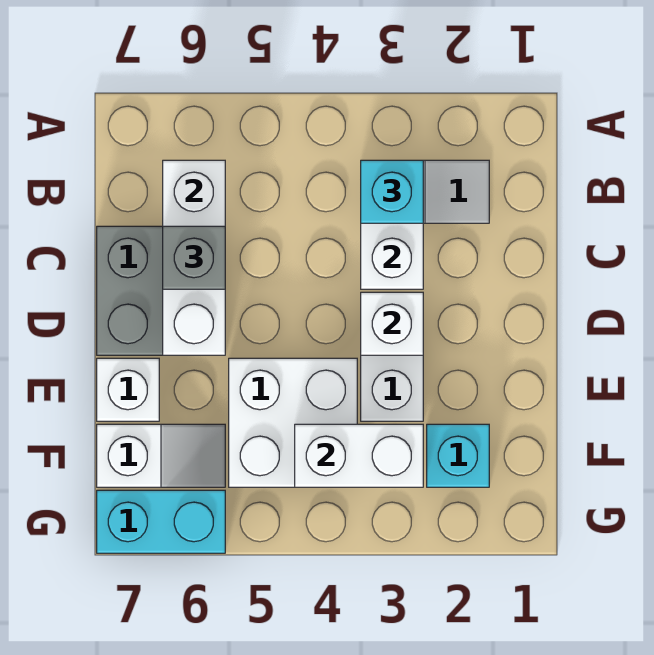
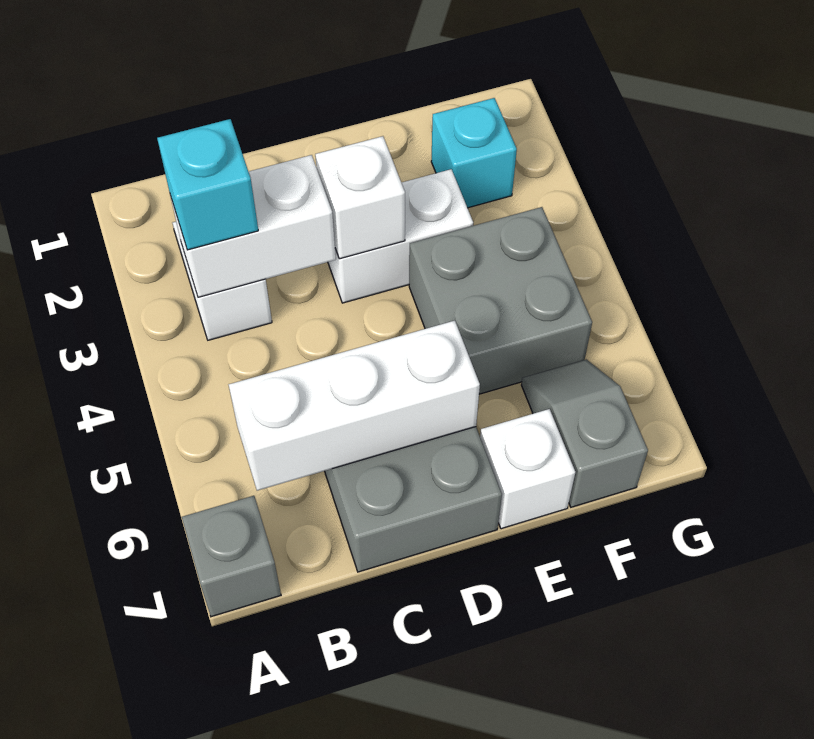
grey 1x1 brick [163,226,225,289] -> grey 1x1 brick moved to [182,496,281,617]
white 2x2 brick [229,358,357,487] -> grey 2x2 brick [409,207,592,394]
white 1x2 brick [295,424,423,487] -> none
white 1x2 slope [97,424,225,487] -> grey 1x2 slope [522,359,648,507]
cyan 1x2 brick [97,490,225,553] -> none

